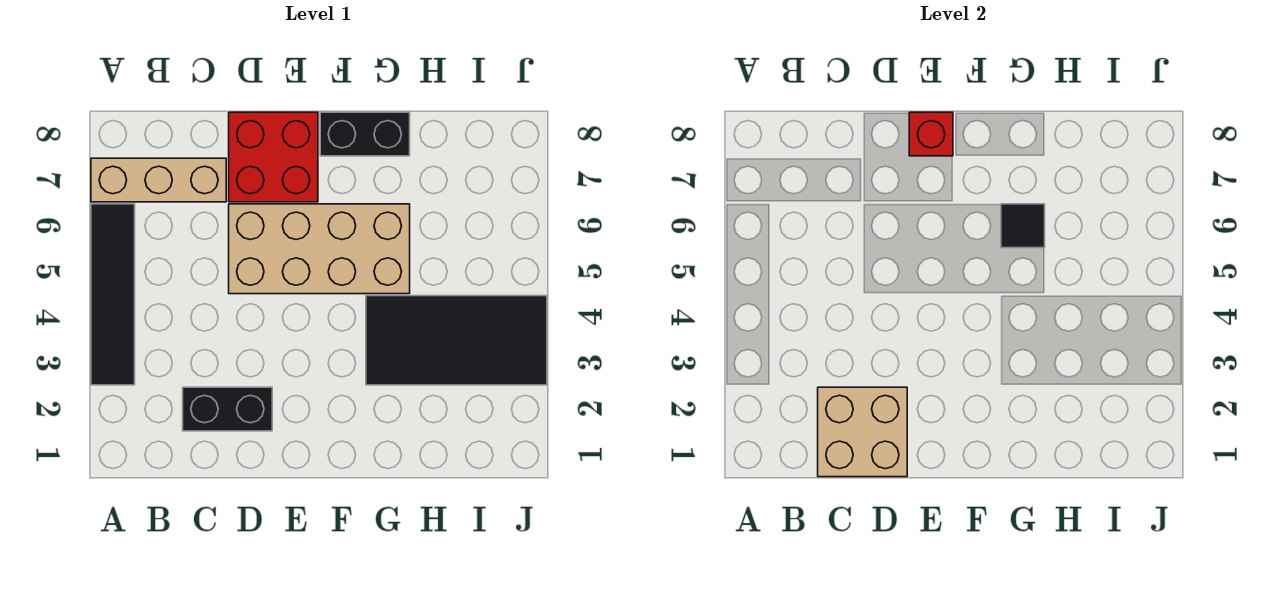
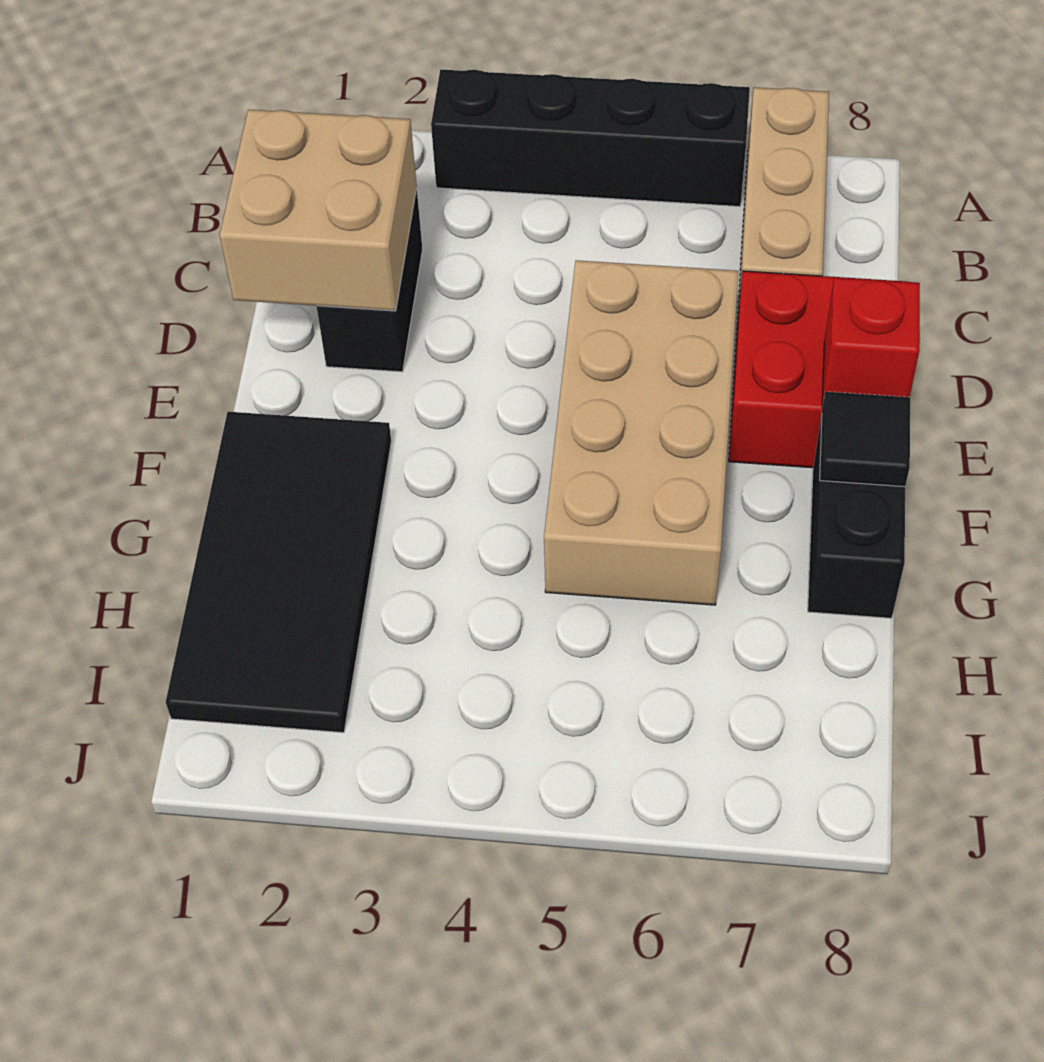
black 1x4 tile [91,204,135,385] -> black 1x4 brick [431,69,750,207]
black 2x4 tile [366,296,547,385] -> black 2x4 tile moved to [166,412,391,733]
black 1x1 tile [1001,204,1045,248] -> black 1x1 tile moved to [820,392,910,487]

